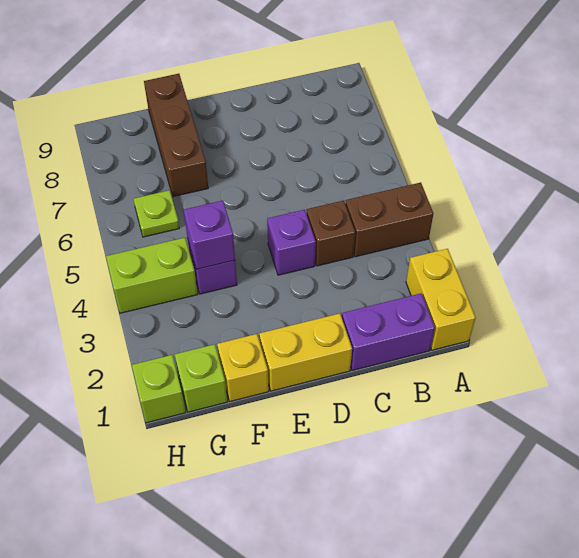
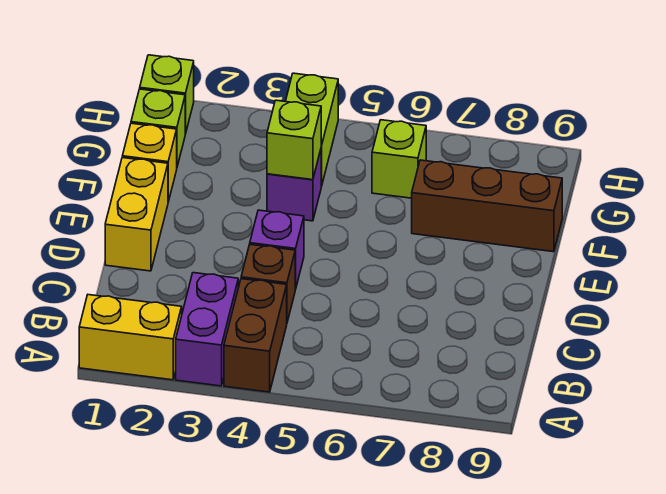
purple 1x2 brick [342,293,435,371] -> purple 1x2 brick moved to [176,273,238,386]
purple 1x1 brick [184,201,235,269] -> lime 1x1 brick [267,100,321,180]
lime 1x1 plate [134,190,179,237] -> lime 1x1 brick [372,120,426,198]

